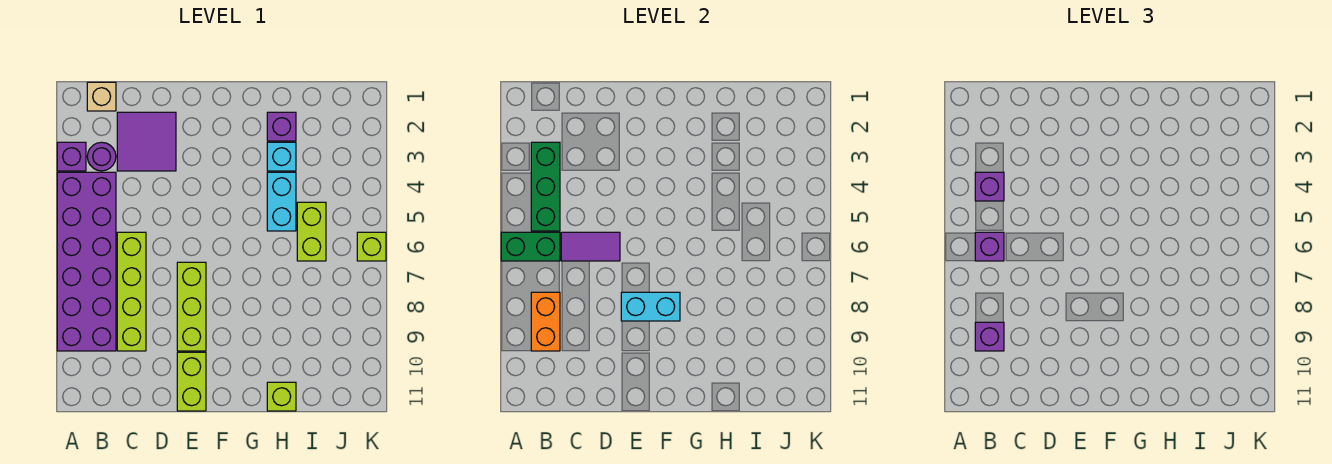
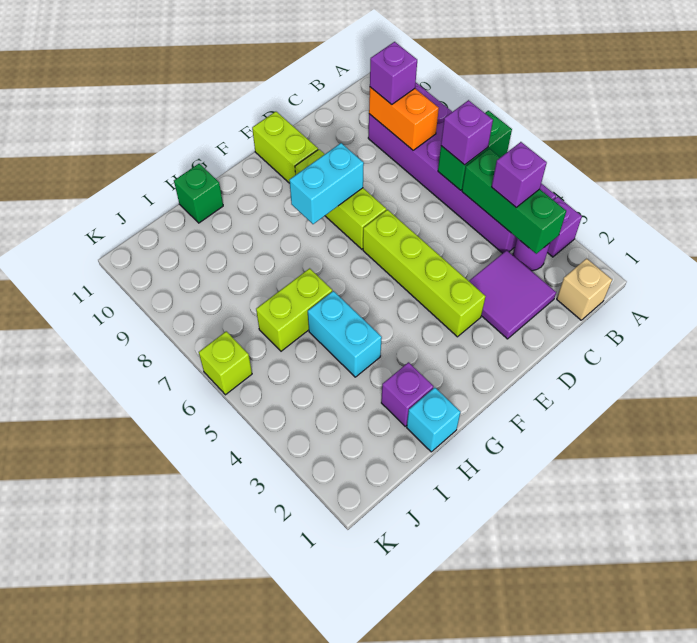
lime 1x4 brick [117,232,146,351] -> lime 1x4 brick moved to [363,210,486,337]
purple 1x2 tile [561,232,620,261] -> none
cyan 1x1 brick [267,142,296,171] -> cyan 1x1 brick moved to [407,388,461,452]
lime 1x1 brick [267,382,296,411] -> green 1x1 brick [174,164,223,223]
lime 1x2 brick [297,202,326,261] -> lime 1x2 brick turned to [256,268,332,351]

